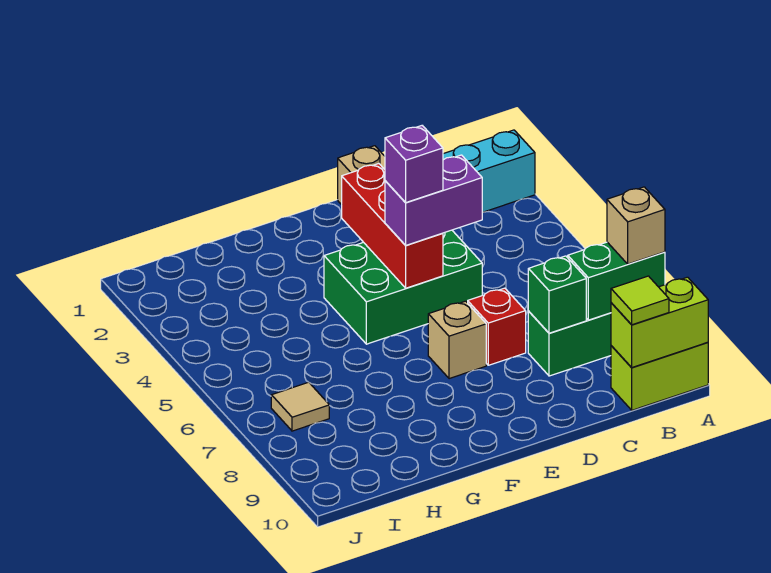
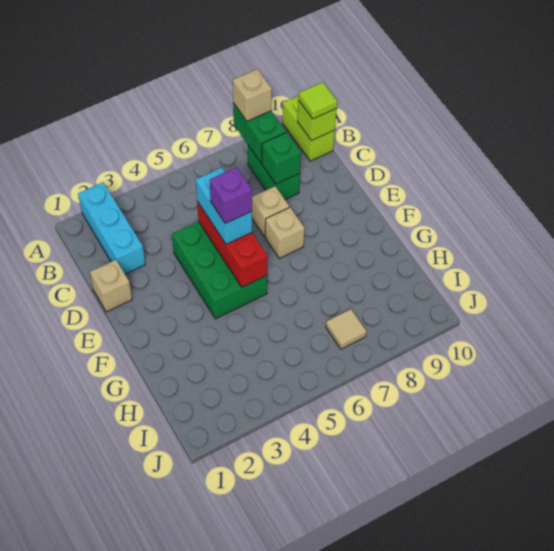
lime 1x2 brick [611,277,708,367] -> lime 1x1 brick [298,100,337,141]
purple 1x2 brick [385,155,482,245] -> cyan 1x2 brick [196,168,252,244]
red 1x1 brick [468,288,526,365] -> tan 1x1 brick [252,186,289,237]
red 1x3 brick [342,164,443,288] -> red 1x3 brick turned to [197,201,268,287]

